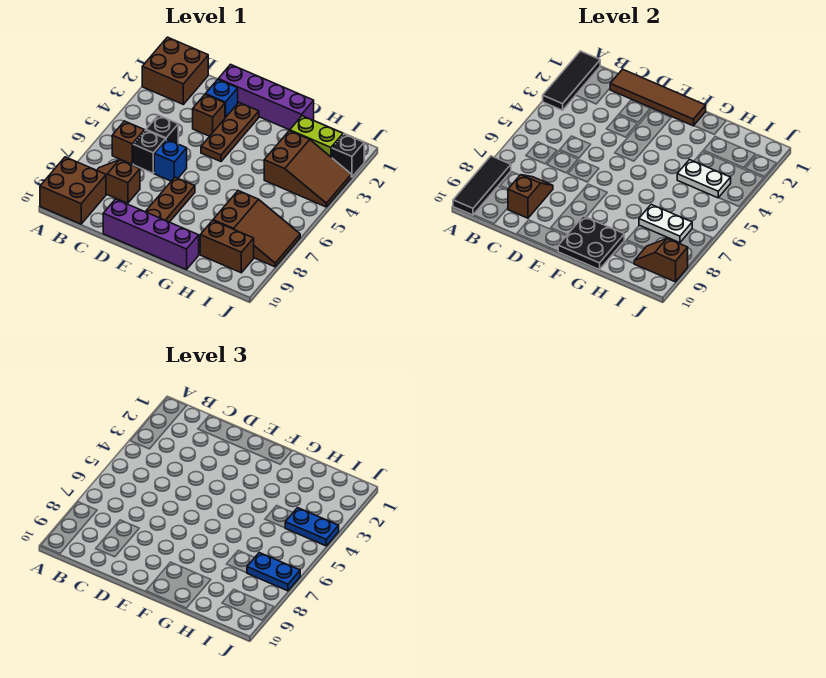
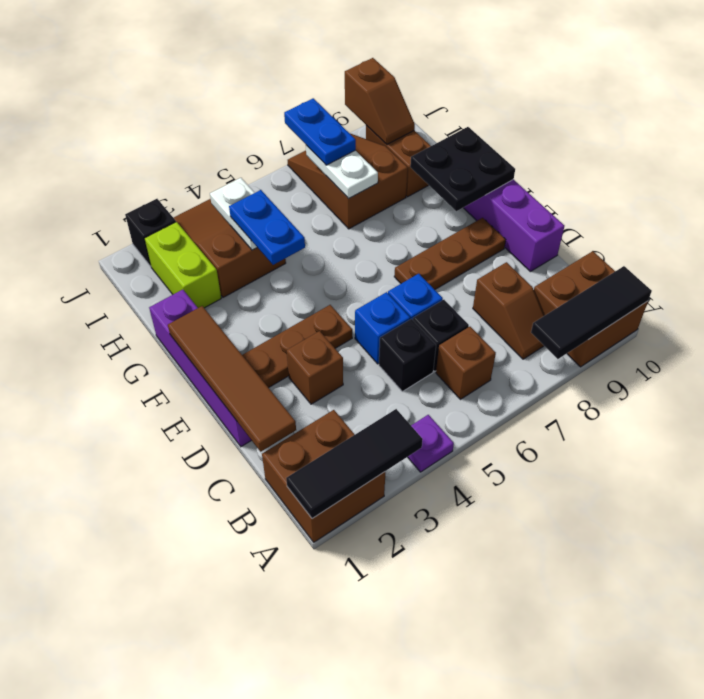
none -> purple 1x1 plate [408,415,454,472]
brown 1x2 slope [508,175,553,218] -> none
blue 1x1 brick [206,80,238,118] -> blue 1x1 brick moved to [355,292,410,364]
blue 1x2 plate [285,508,339,546] -> blue 1x2 plate moved to [229,190,305,265]

